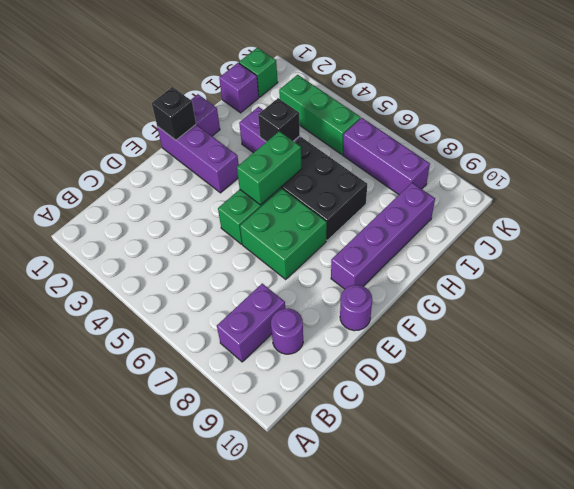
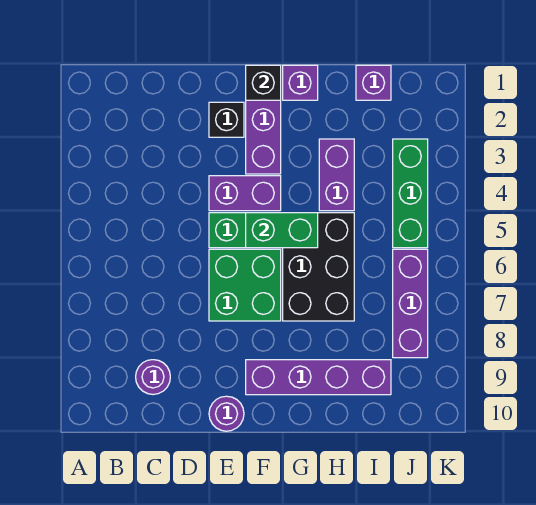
purple 1x2 brick [217,284,285,362] -> purple 1x2 brick moved to [209,176,281,211]
black 1x1 brick [258,98,300,142] -> black 1x1 brick moved to [209,102,244,137]
green 1x1 brick [239,48,278,97] -> none

